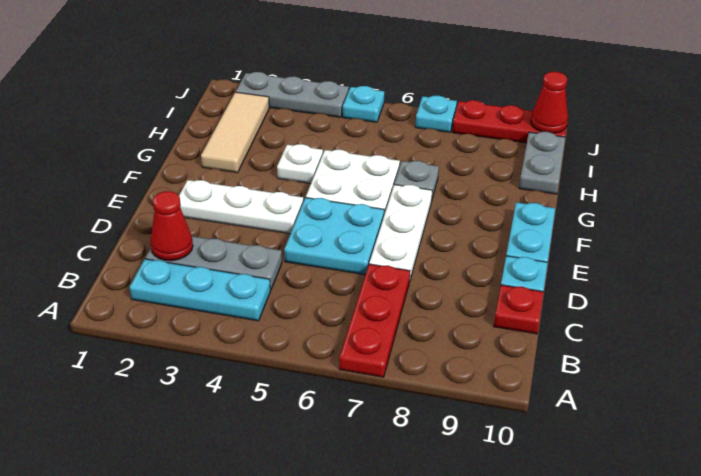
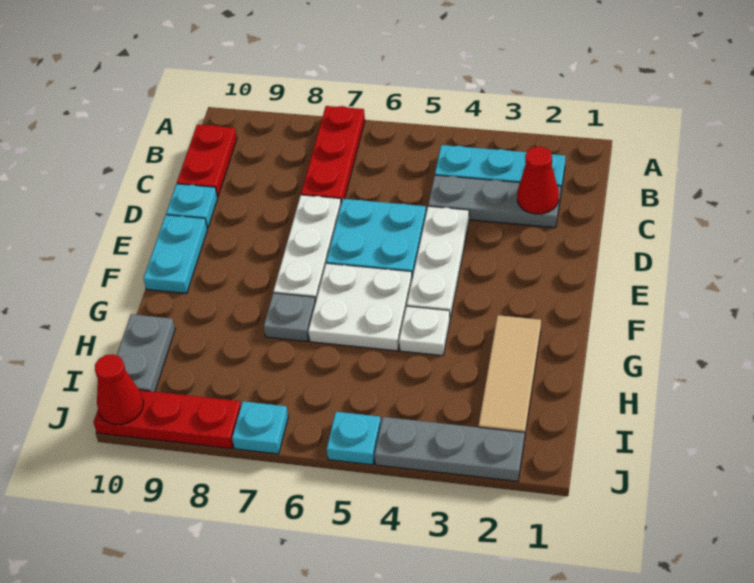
red 1x1 plate [494,285,543,334] -> red 1x2 plate [177,125,237,197]
white 1x3 plate [179,180,304,234] -> white 1x3 plate turned to [407,206,469,318]

